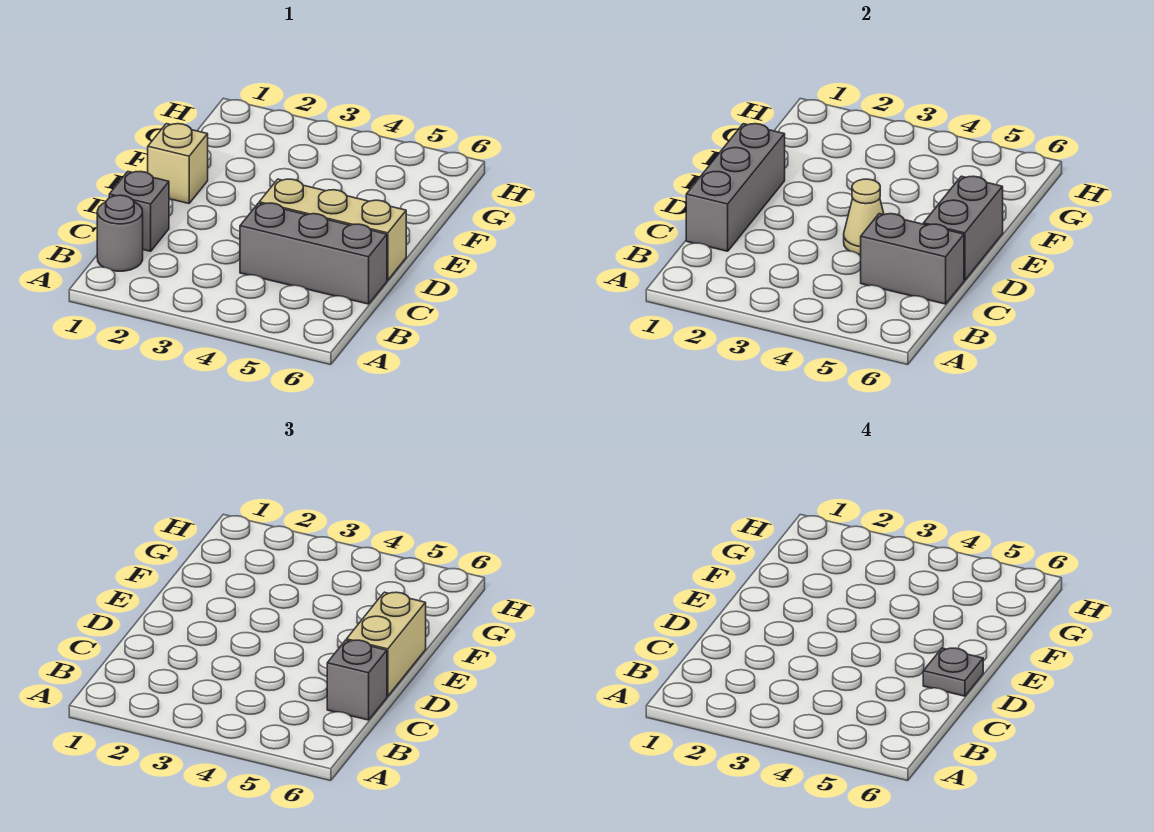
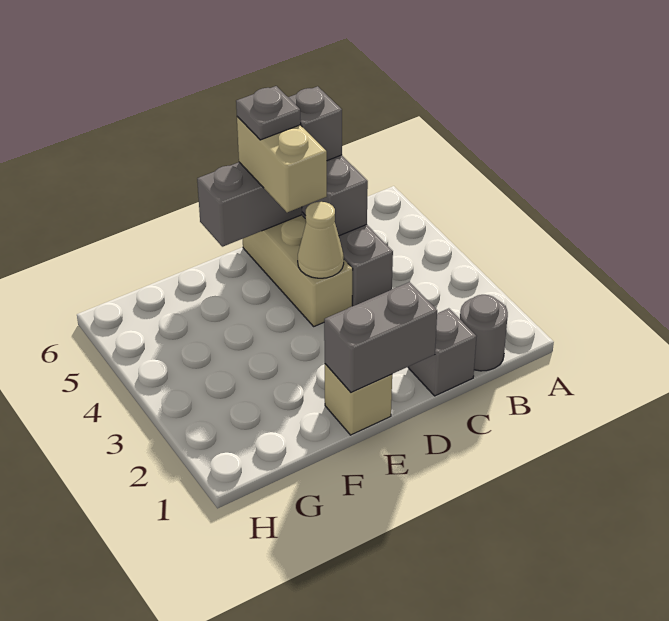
grey 1x3 brick [686,124,785,251] -> grey 1x2 brick [324,282,437,393]
tan 1x2 brick [346,592,426,696] -> tan 1x2 brick turned to [237,117,327,212]

